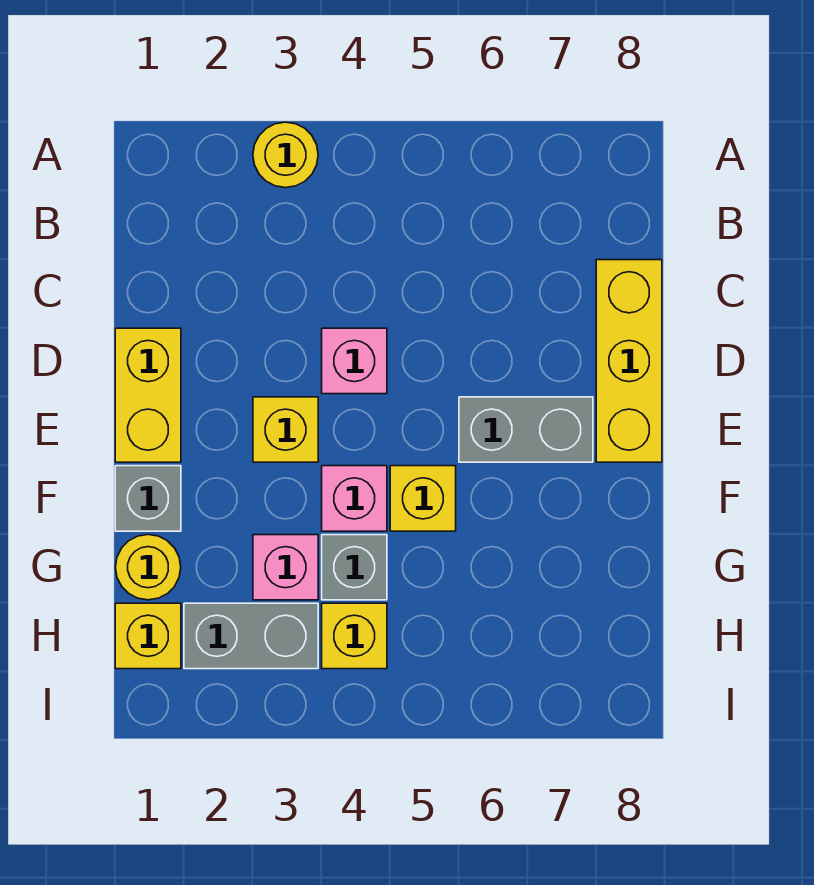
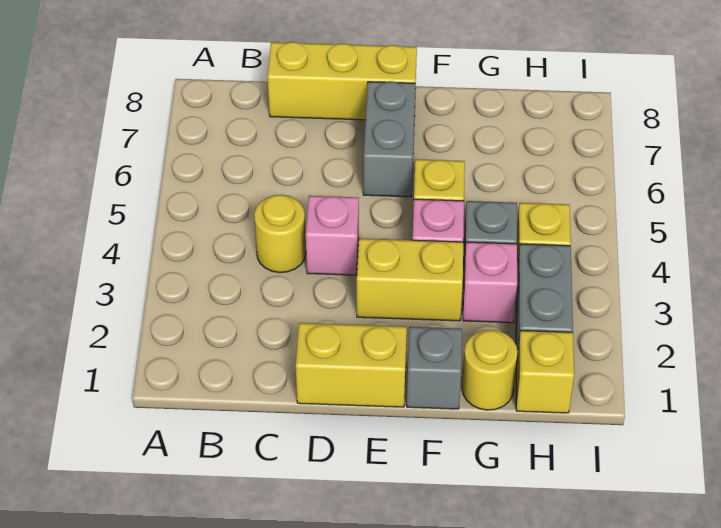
yellow 1x1 round brick [253,122,318,188] -> yellow 1x1 round brick moved to [254,195,306,273]
yellow 1x1 brick [253,397,318,462] -> yellow 1x2 brick [357,239,463,321]

